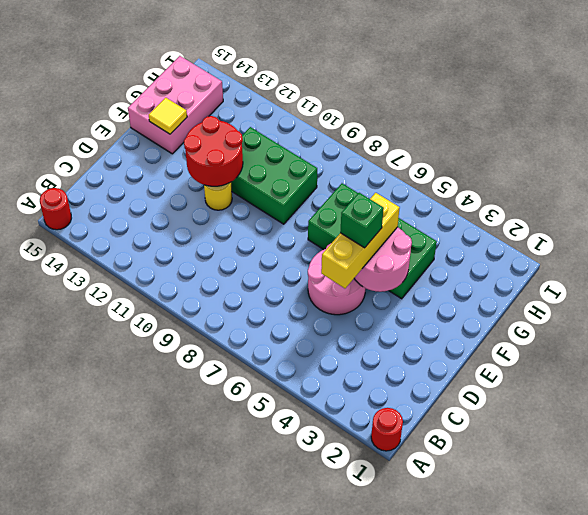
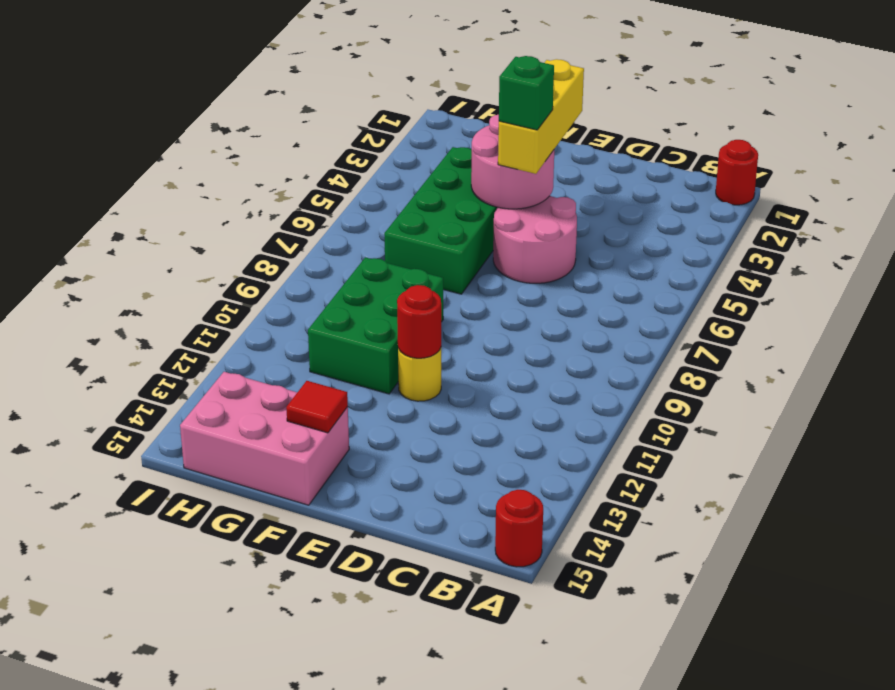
yellow 1x3 brick [321,193,400,288] -> yellow 1x3 brick turned to [498,59,584,174]
red 2x2 round brick [184,116,243,186] -> red 1x1 round brick [397,285,441,358]
yellow 1x1 tile [149,98,187,134] -> red 1x1 tile [286,381,348,433]

